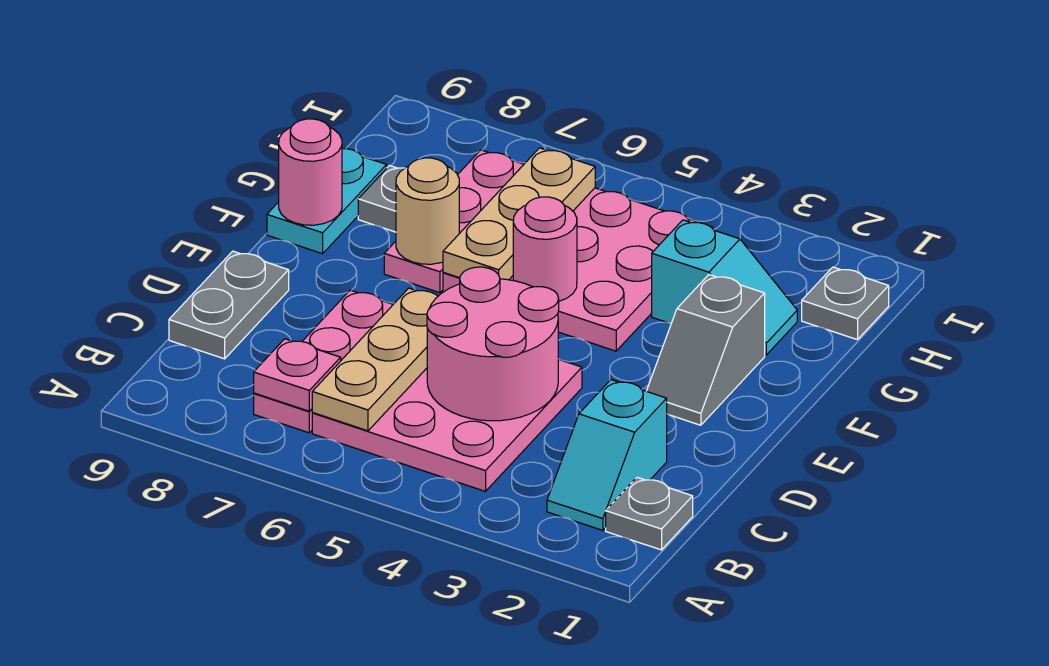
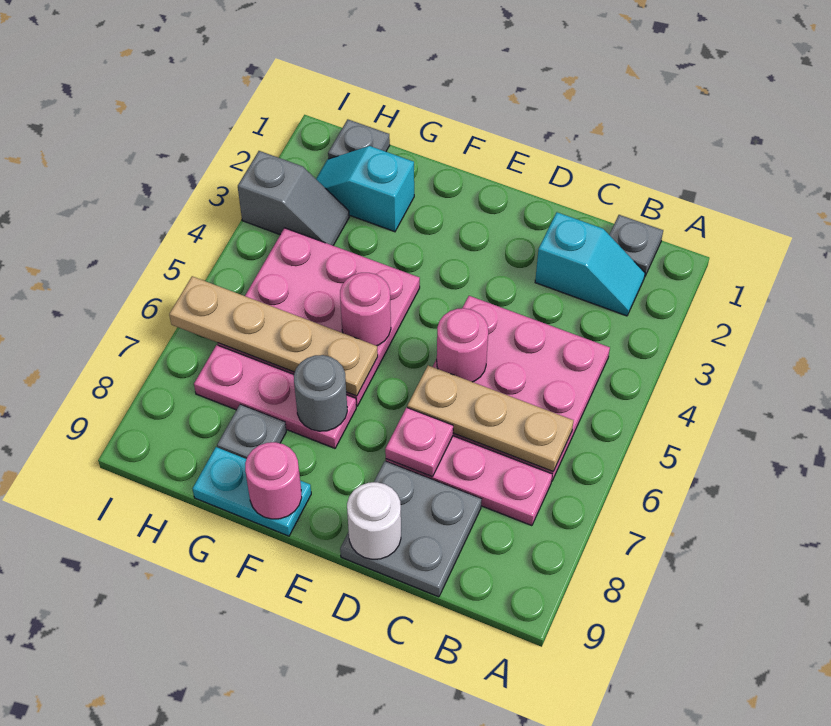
pink 1x1 plate [254,339,341,411] -> pink 1x1 plate moved to [385,408,453,477]
pink 2x2 round brick [427,267,559,421] -> pink 1x1 round brick [437,308,488,382]
grey 1x2 plate [169,251,289,359] -> grey 2x2 plate [340,461,482,597]
none -> white 1x1 round brick [347,482,401,559]
grey 1x2 slope [647,275,765,425] -> grey 1x2 slope moved to [238,151,349,245]
tan 1x3 plate [443,148,595,280] -> tan 1x4 plate [169,276,378,396]
tan 1x1 round brick [396,158,459,264] -> grey 1x1 round brick [294,355,347,431]
cyan 1x2 slope [652,220,797,355] -> cyan 1x2 slope turned to [316,146,414,232]

